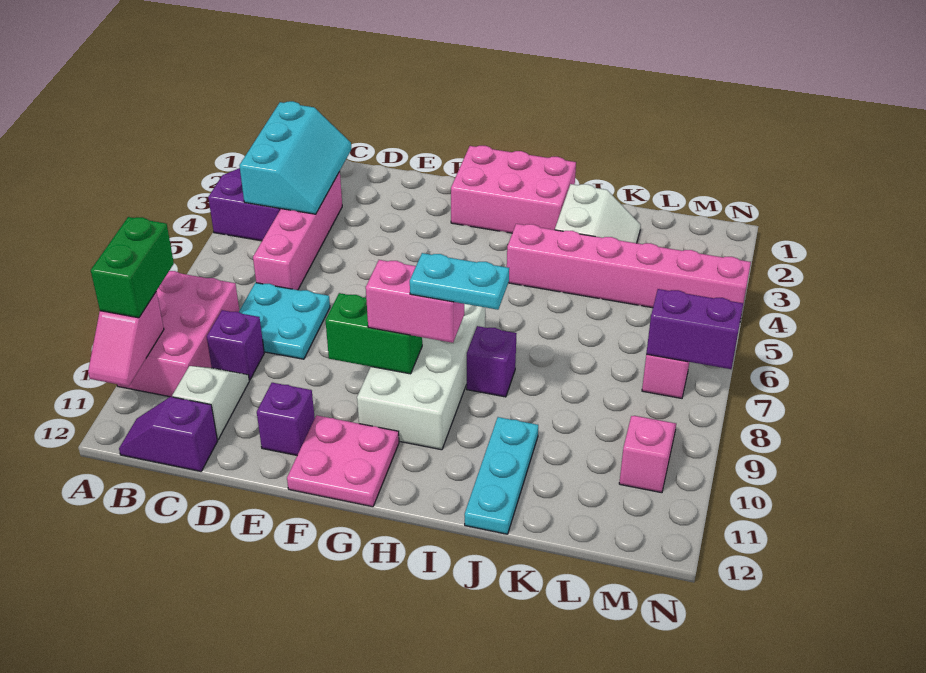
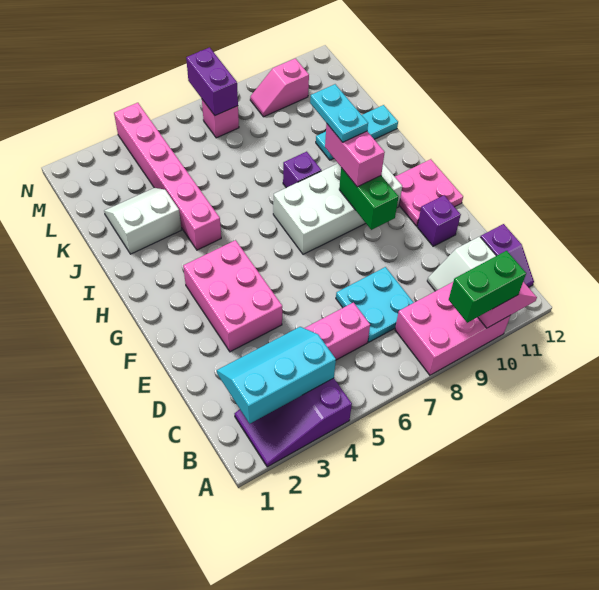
purple 1x1 brick [207,310,264,380] -> none
pink 2x3 brick [451,146,576,233] -> pink 2x3 brick moved to [183,240,282,352]

